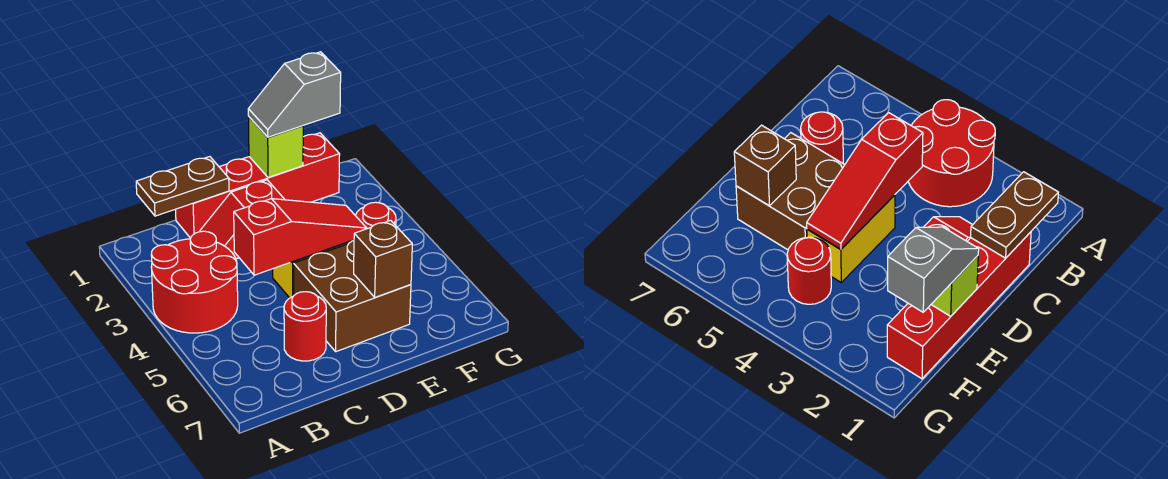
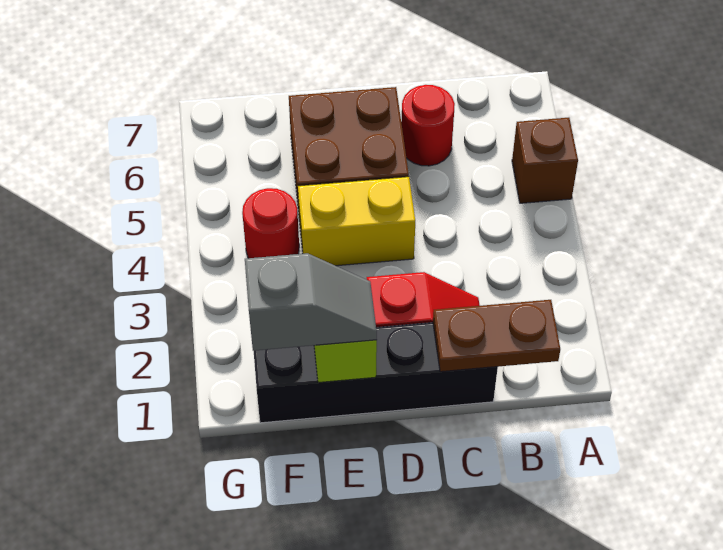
red 2x2 round brick [151,231,238,333] -> none
red 1x4 brick [176,133,340,238] -> black 1x4 brick [254,322,498,423]
red 1x3 slope [234,199,367,275] -> none
brown 1x1 brick [354,220,412,297] -> brown 1x1 brick moved to [512,118,578,203]

